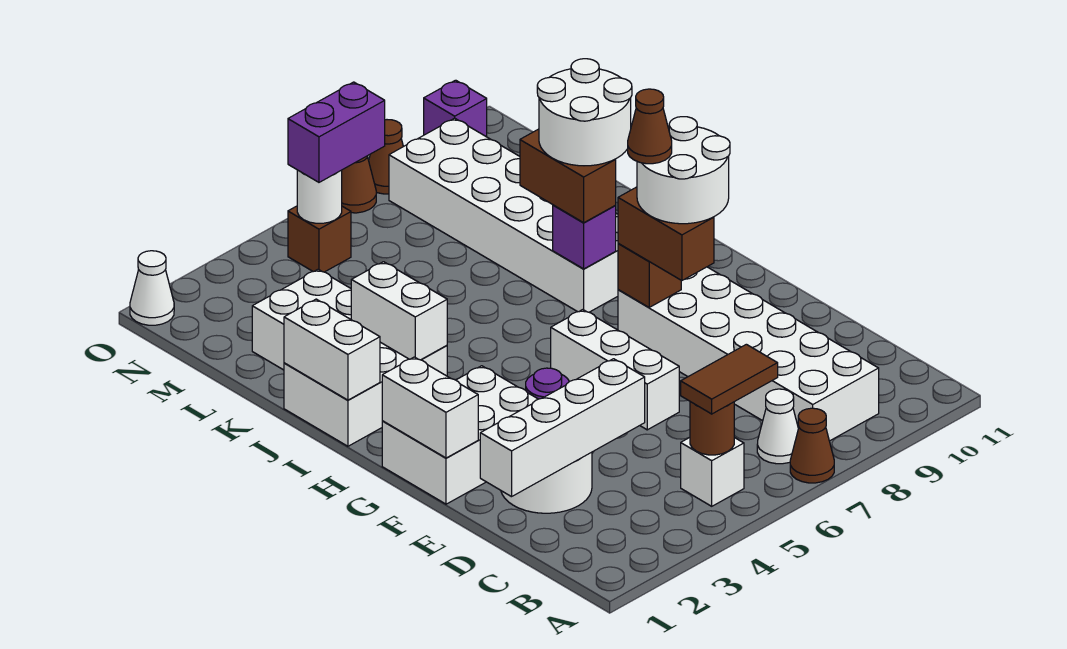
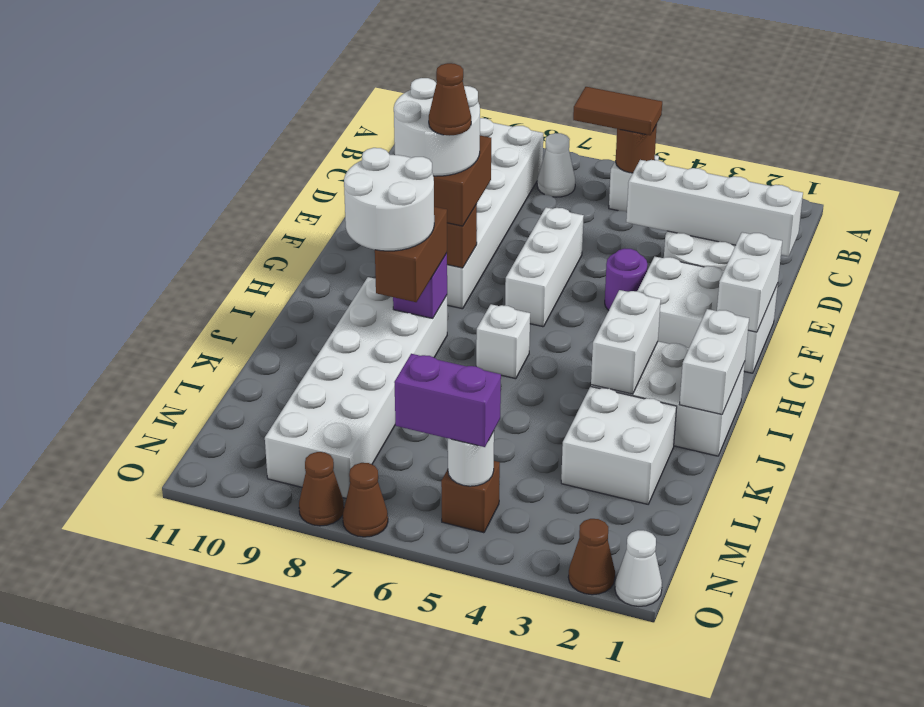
brown 1x1 cone [790,408,834,483] -> brown 1x1 cone moved to [568,519,615,595]
none -> white 1x1 brick [476,304,530,379]
purple 1x1 brick [424,80,487,137] -> none

